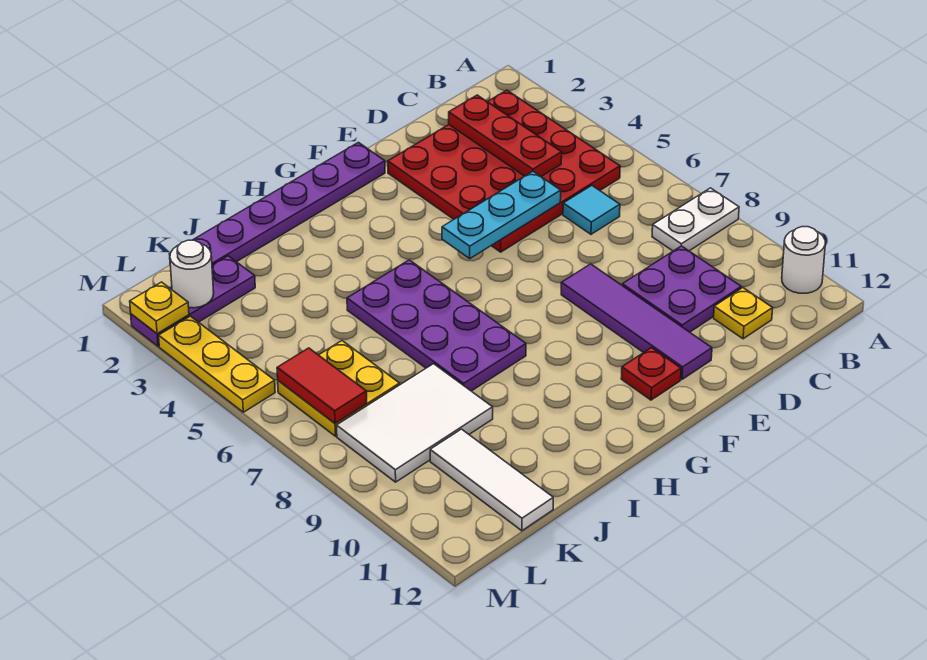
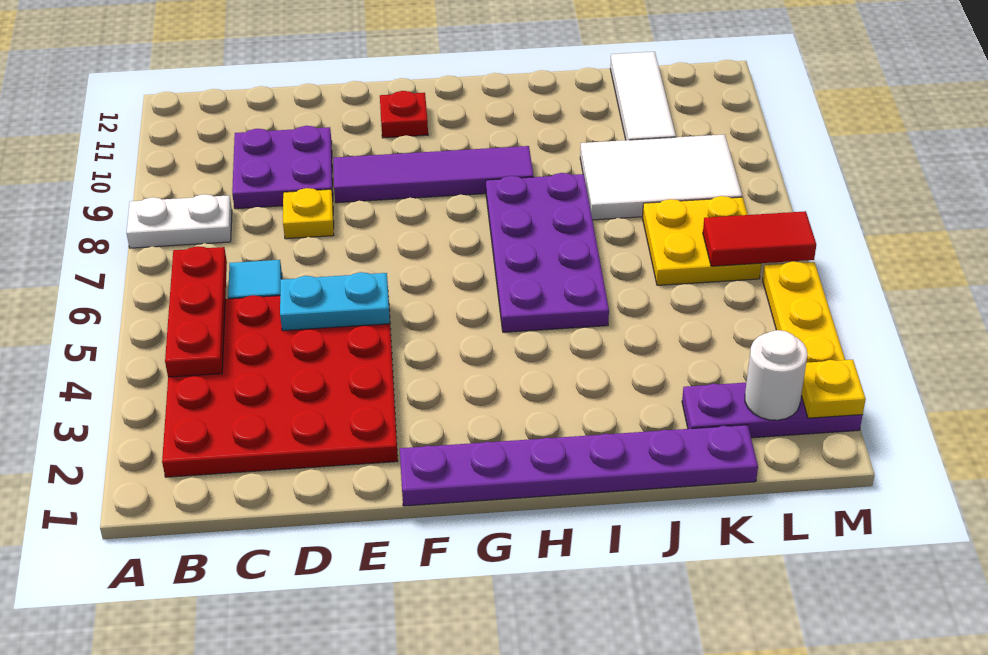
white 1x1 round brick [782,227,825,293] -> none
red 1x3 plate [449,95,562,177] -> red 1x3 plate moved to [165,246,227,377]
yellow 1x1 plate [714,288,773,339] -> yellow 1x1 plate moved to [283,188,334,239]
cyan 1x3 plate [442,171,561,258] -> cyan 1x2 plate [280,272,390,331]
purple 1x4 tile [561,264,712,379] -> purple 1x4 tile turned to [333,146,534,203]
red 1x2 tile [277,348,367,424] -> red 1x2 tile turned to [703,211,816,266]

